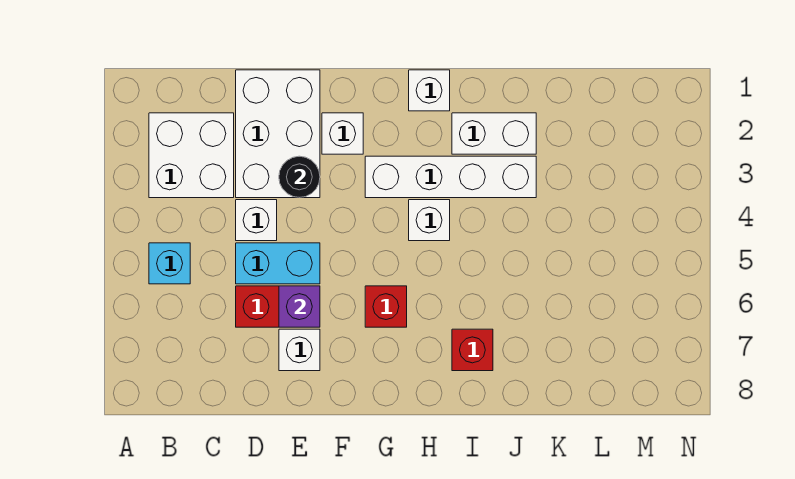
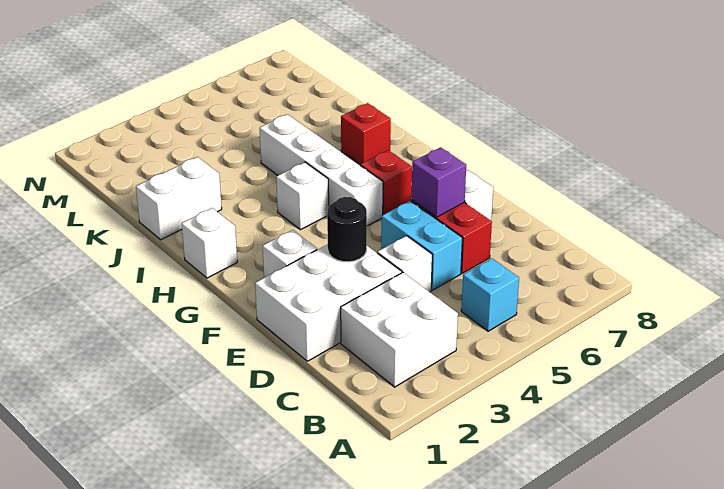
white 1x4 brick [365,156,536,198] -> white 1x4 brick moved to [260,114,383,226]
white 1x2 brick [452,113,536,154] -> white 1x2 brick turned to [136,157,222,240]

